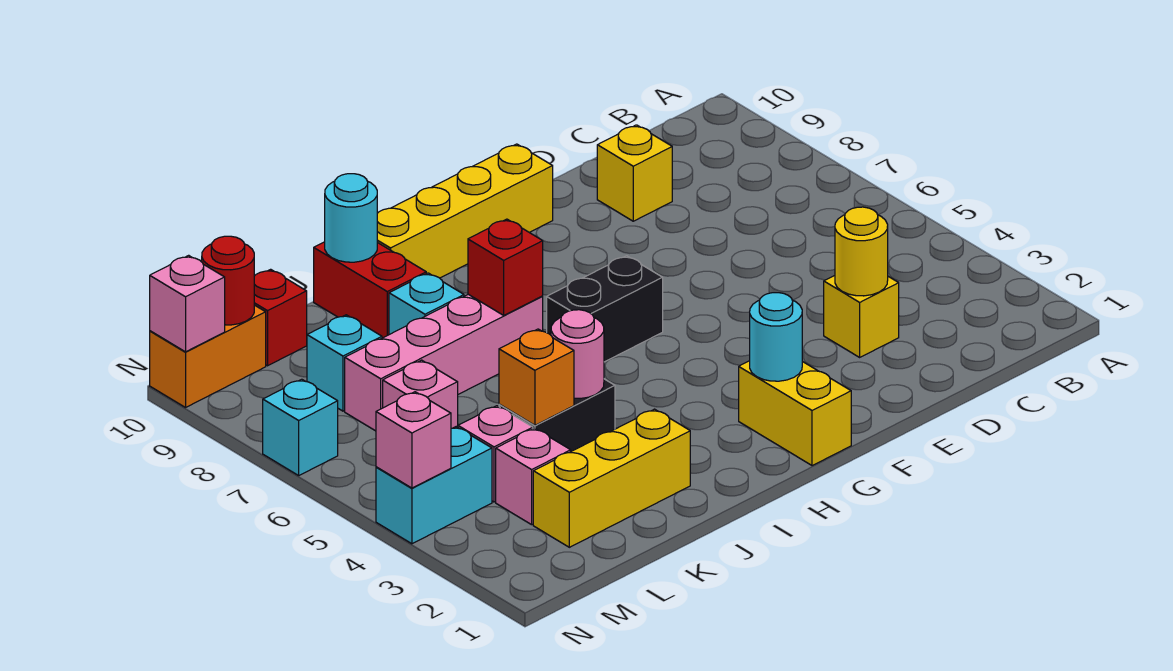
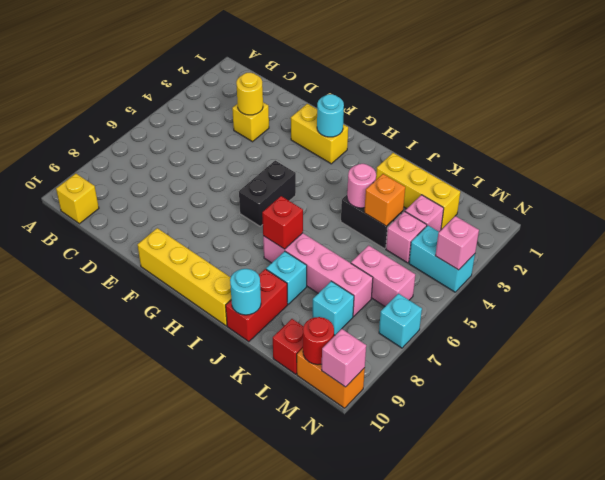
yellow 1x1 brick [597,125,672,221] -> yellow 1x1 brick moved to [56,174,99,224]
yellow 1x2 brick [739,361,851,466] -> yellow 1x2 brick turned to [291,104,348,164]
black 1x2 brick [547,256,663,362] -> black 1x2 brick turned to [239,161,296,226]
pink 1x1 brick [383,360,458,428] -> pink 1x2 brick [351,245,415,306]

